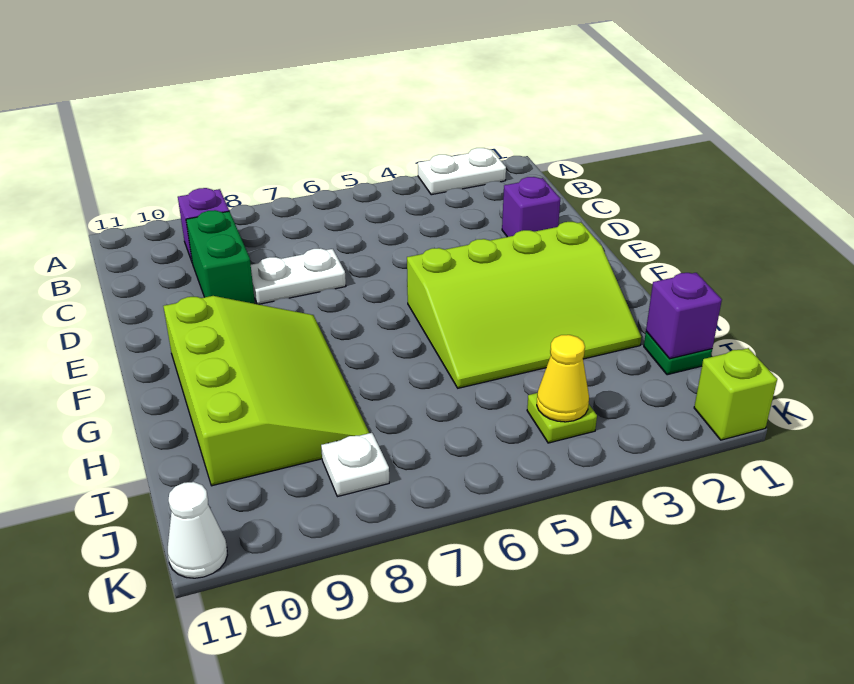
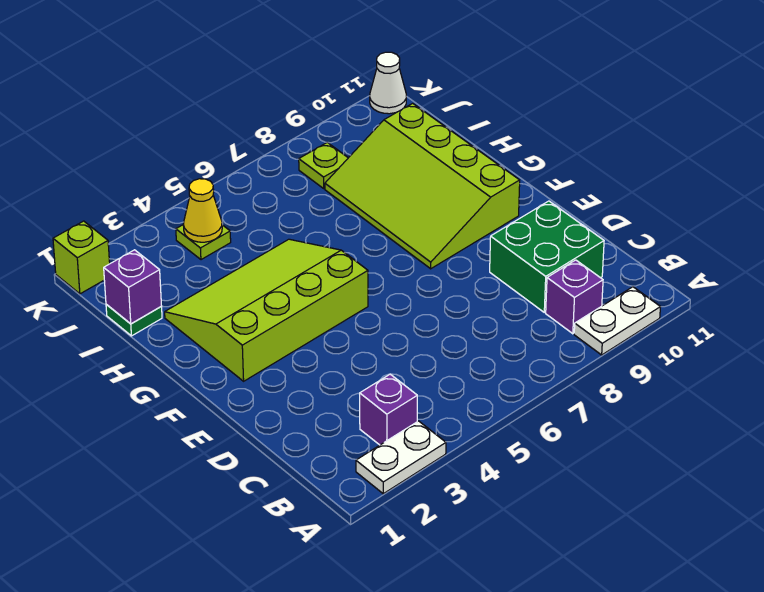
green 1x2 brick [186,210,255,304] -> green 2x2 brick [490,201,604,312]
purple 1x1 brick [502,177,560,237] -> purple 1x1 brick moved to [360,374,417,445]
white 1x2 plate [251,248,346,304] -> white 1x2 plate moved to [574,287,660,355]
white 1x1 plate [321,433,389,497] -> lime 1x1 plate [299,142,348,188]

